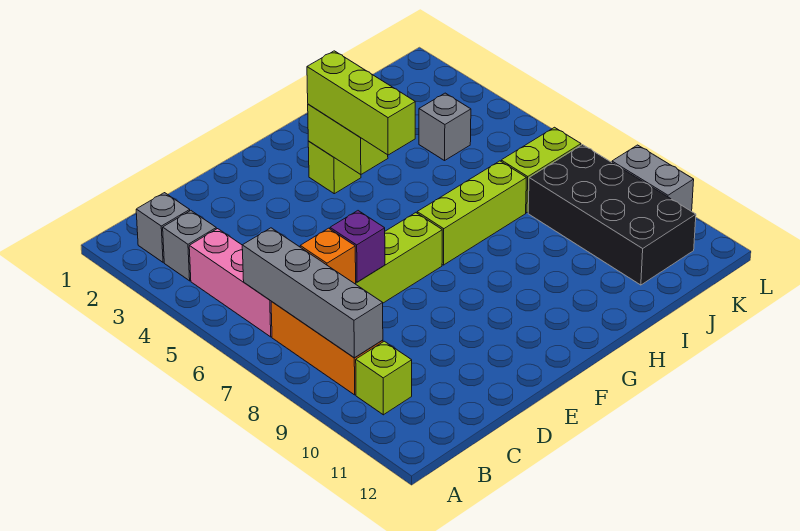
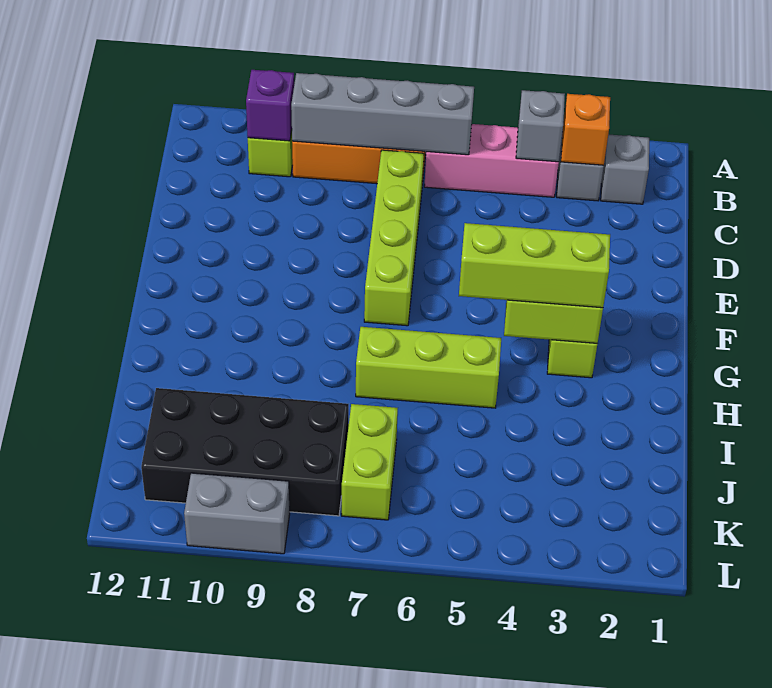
orange 1x1 brick [300,228,356,284] -> orange 1x1 brick moved to [561,94,610,166]
purple 1x1 brick [330,211,385,282] -> purple 1x1 brick moved to [246,70,294,141]
lime 1x3 brick [417,161,526,265] -> lime 1x3 brick turned to [356,327,501,408]
grey 1x1 brick [419,93,471,161] -> grey 1x1 brick moved to [516,90,565,162]

